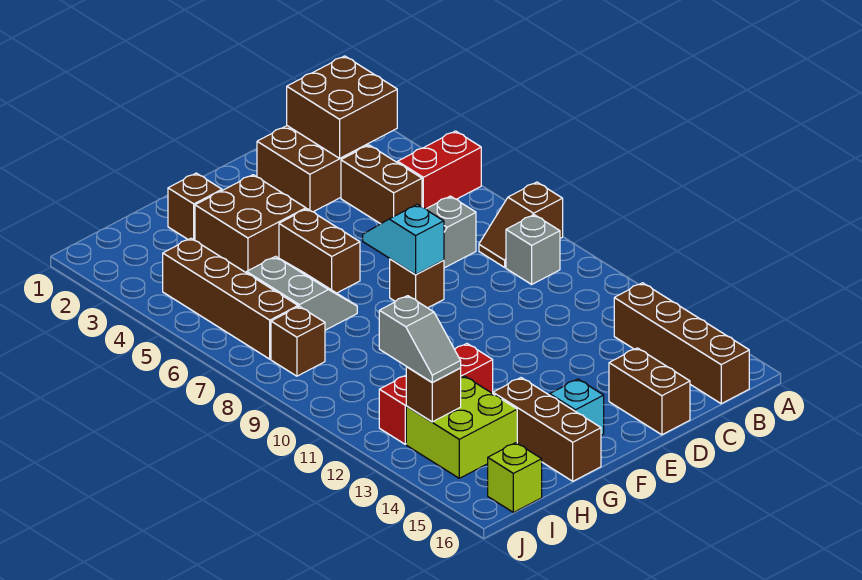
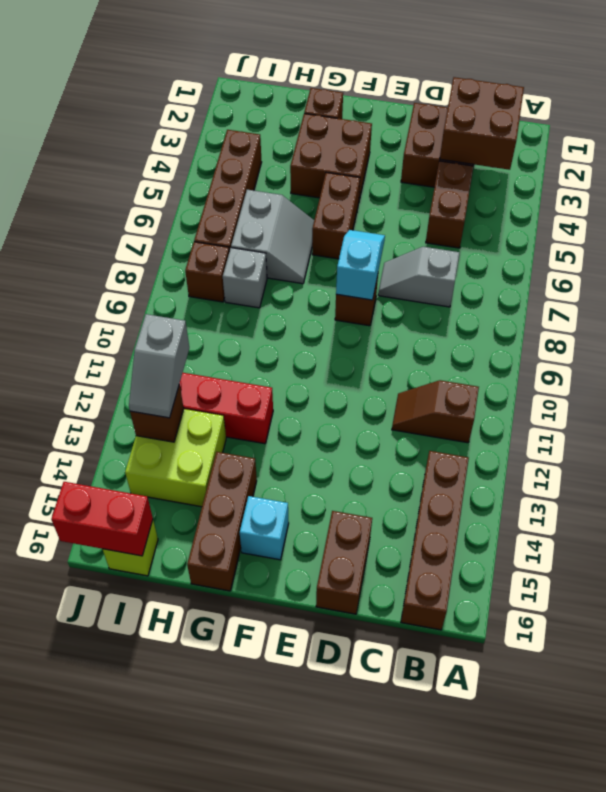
red 1x2 brick [398,131,481,209] -> red 1x2 brick moved to [51,482,153,556]
brown 1x2 slope [479,182,563,267] -> brown 1x2 slope moved to [392,380,479,443]
grey 1x1 brick [506,215,560,284] -> grey 1x1 brick moved to [223,248,267,308]

